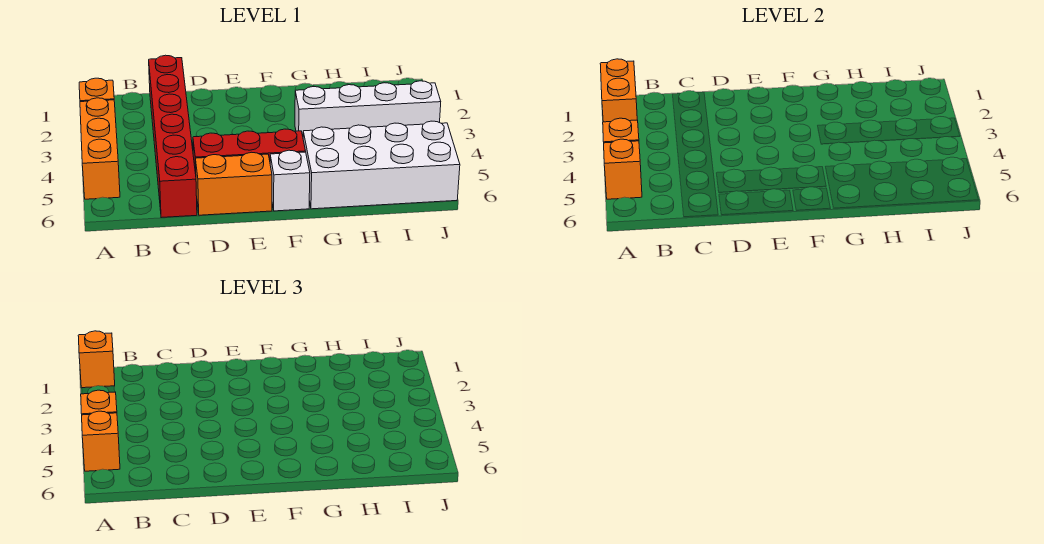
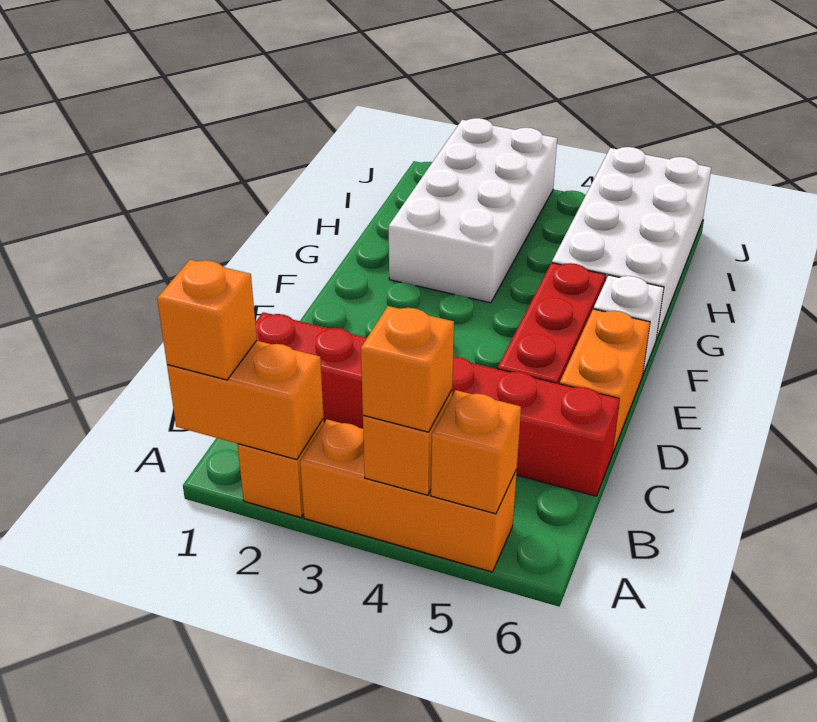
orange 1x1 brick [82,411,120,471] -> none
white 1x4 brick [295,81,441,136] -> white 2x4 brick [389,118,557,303]

